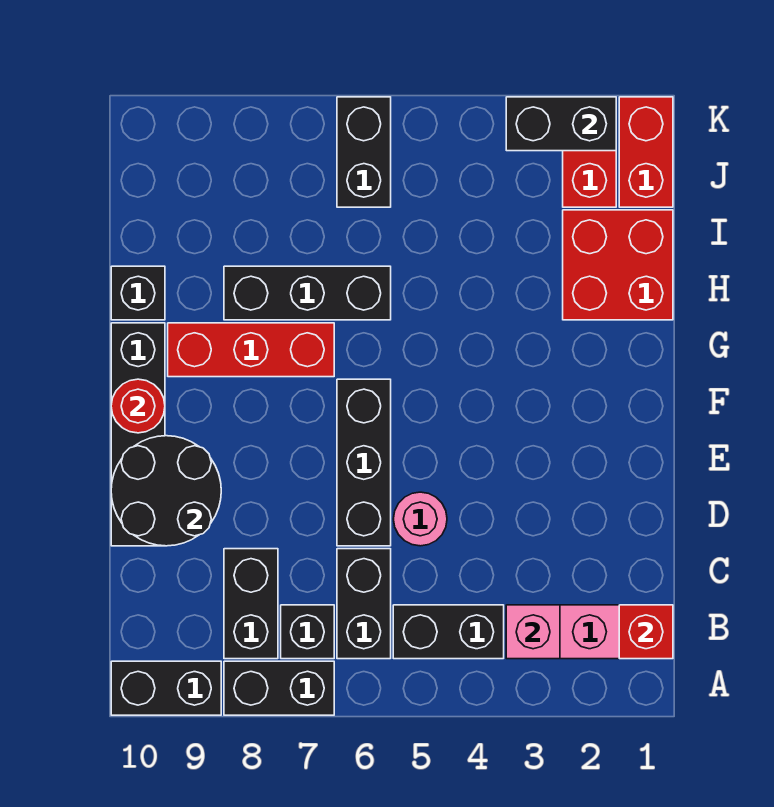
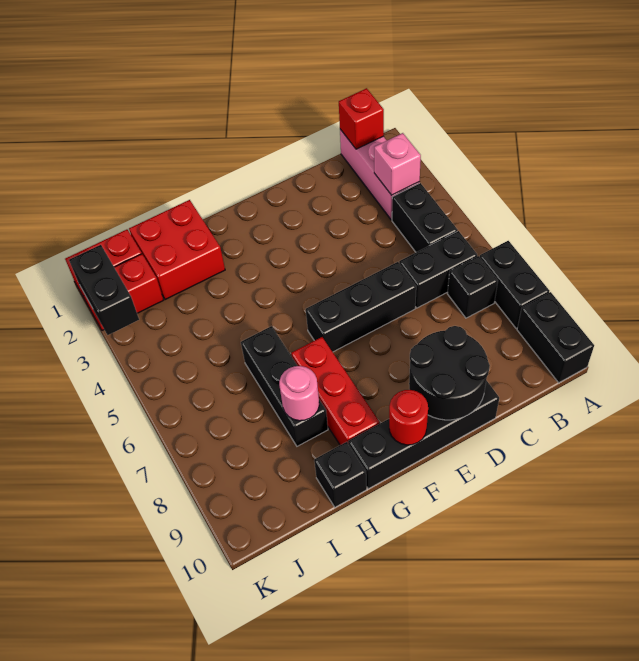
black 1x2 brick [224,549,278,659] -> none
pink 1x1 round brick [394,492,447,546] -> pink 1x1 round brick moved to [279,366,319,421]
black 1x2 brick [337,97,391,207] -> none

